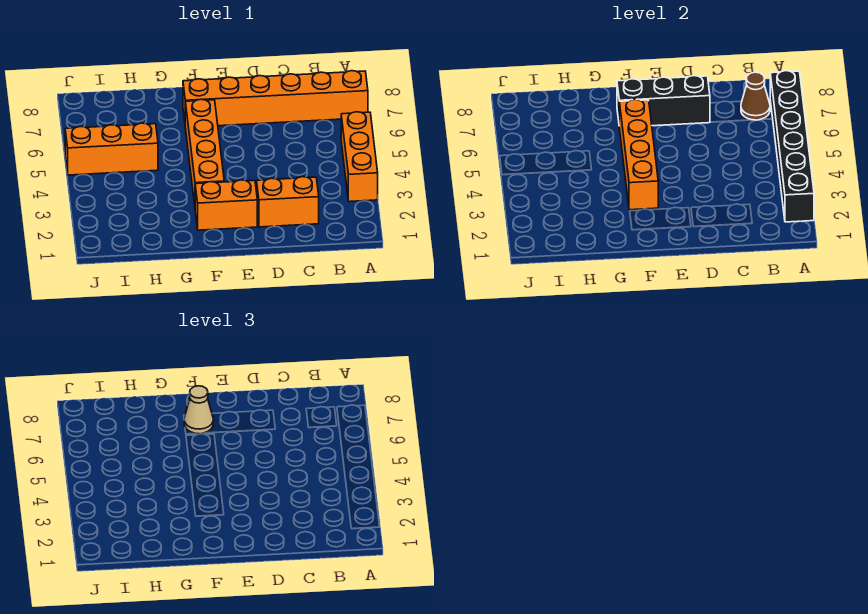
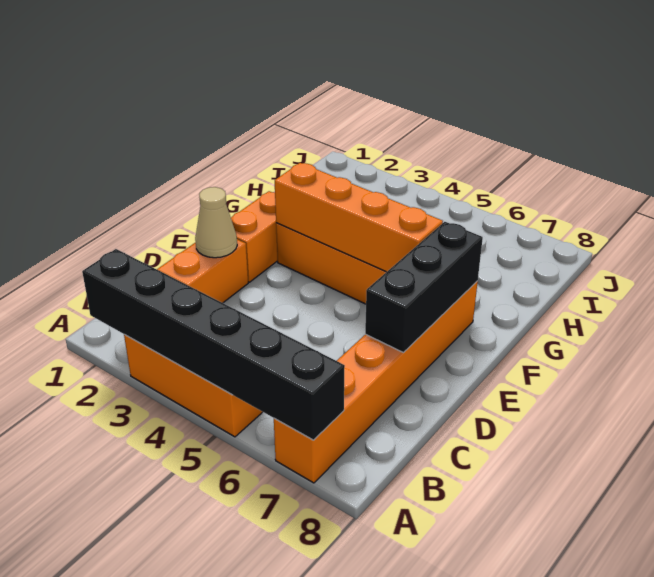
brown 1x1 cone [741,72,770,120] -> none
tan 1x1 cone [184,386,213,434] -> tan 1x1 cone moved to [195,187,237,258]
orange 1x3 brick [65,123,158,175] -> none

